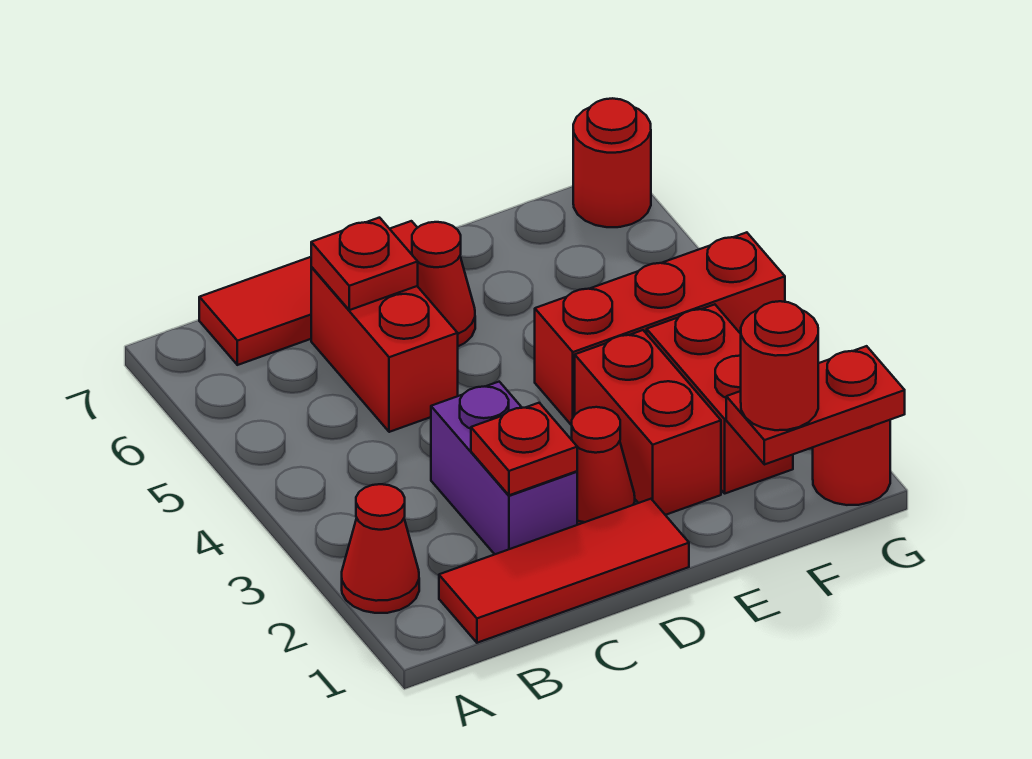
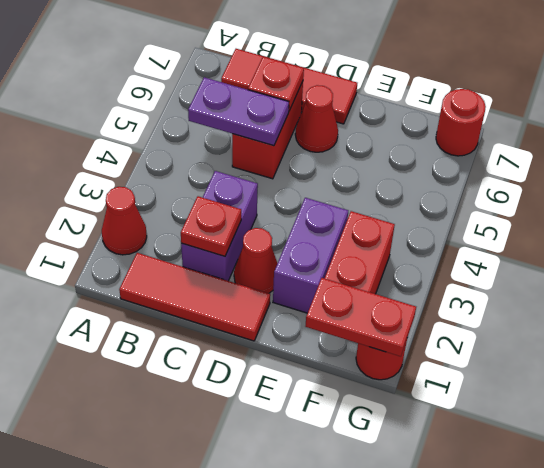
none -> purple 1x2 plate [188,77,289,146]
red 1x2 brick [575,330,721,515] -> purple 1x2 brick [273,198,348,313]
red 1x3 brick [535,232,785,425] -> none
red 1x1 round brick [741,301,818,430] -> none

